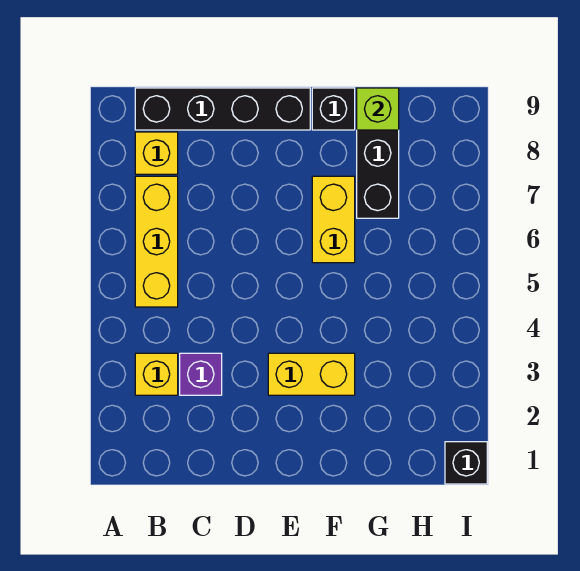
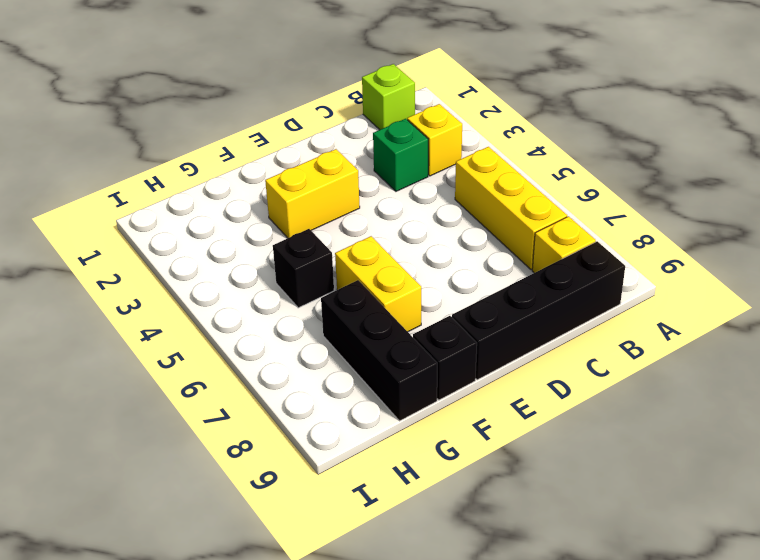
purple 1x1 brick [180,353,222,395] -> green 1x1 brick [373,119,428,191]
lime 1x1 brick [357,88,399,130] -> lime 1x1 brick moved to [362,64,415,130]
black 1x1 brick [445,442,487,484] -> black 1x1 brick moved to [273,229,334,308]

